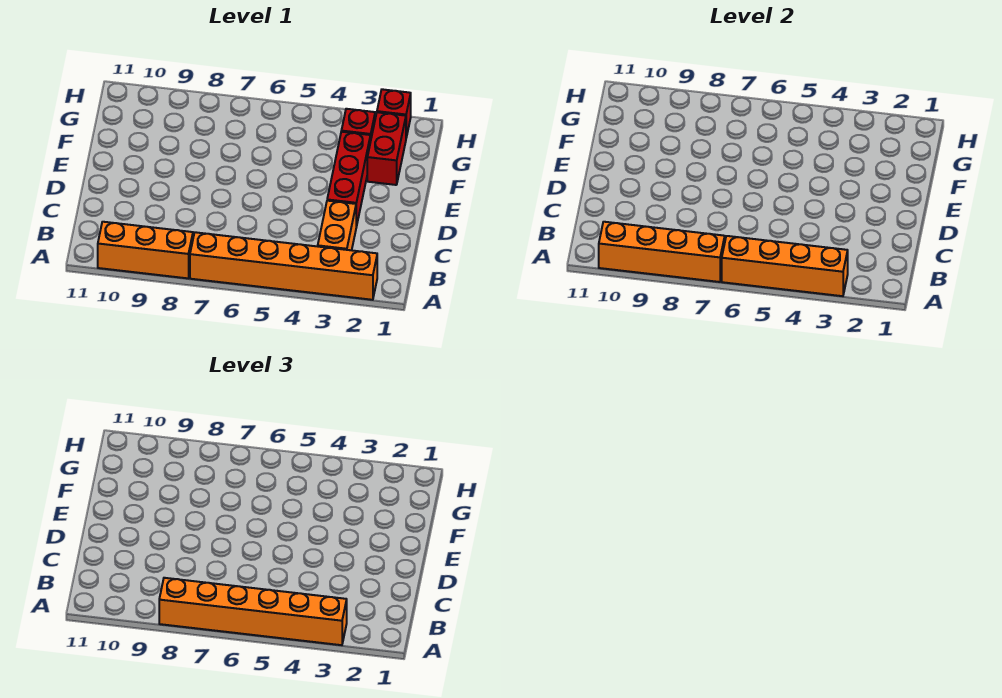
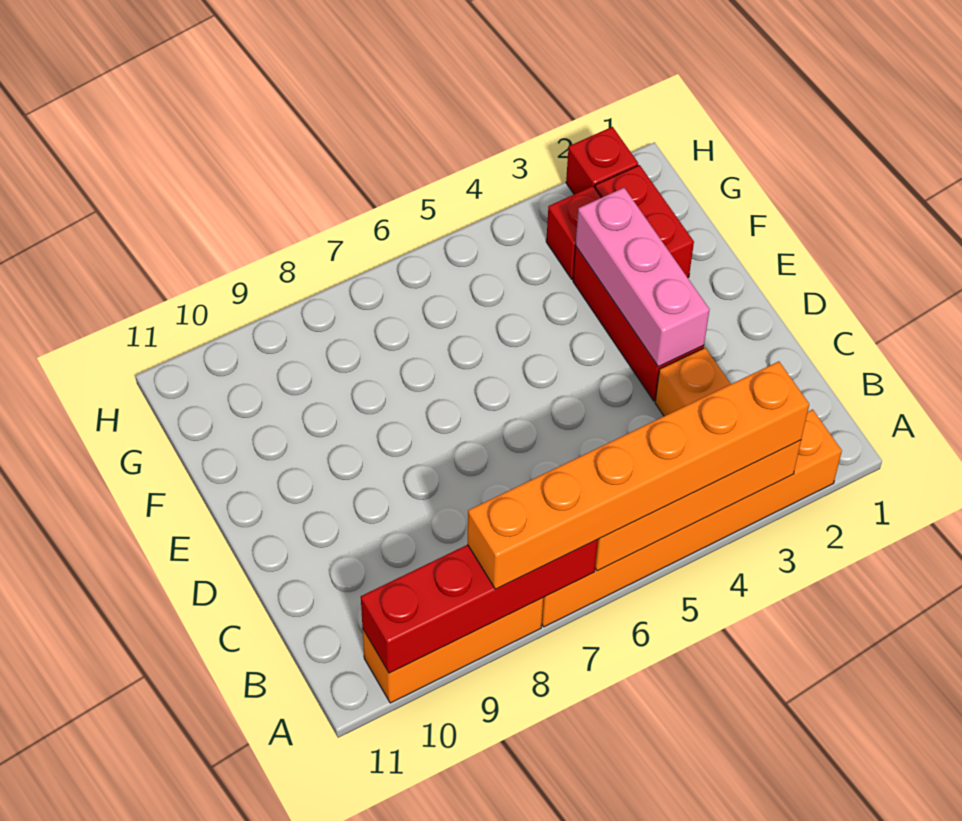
orange 1x4 brick [599,222,725,282] -> red 1x4 brick [361,540,598,673]
none -> pink 1x3 brick [576,188,710,367]

